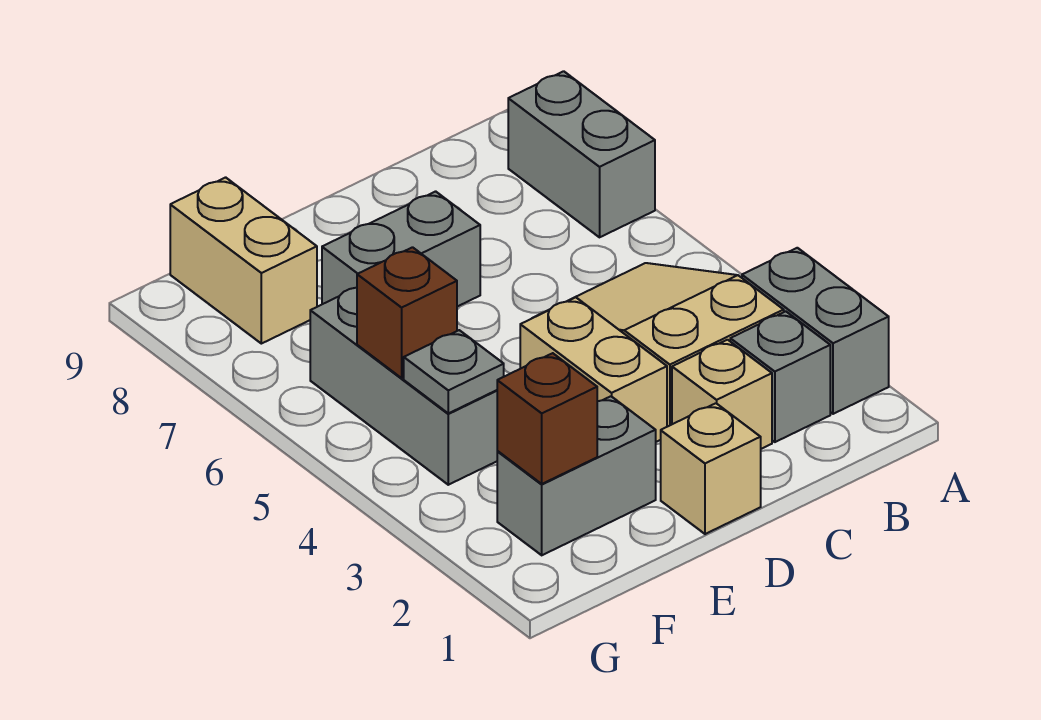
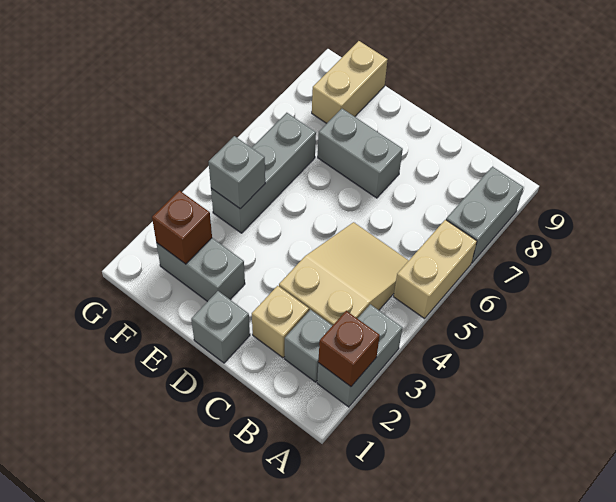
tan 1x1 brick [661,403,761,534] -> grey 1x1 brick [191,291,250,363]
tan 1x2 brick [520,297,667,442] -> tan 1x2 brick moved to [394,220,477,319]
grey 1x1 plate [404,330,504,413] -> grey 1x1 brick [209,136,265,209]
brown 1x1 brick [357,247,457,378] -> brown 1x1 brick moved to [318,311,380,386]

